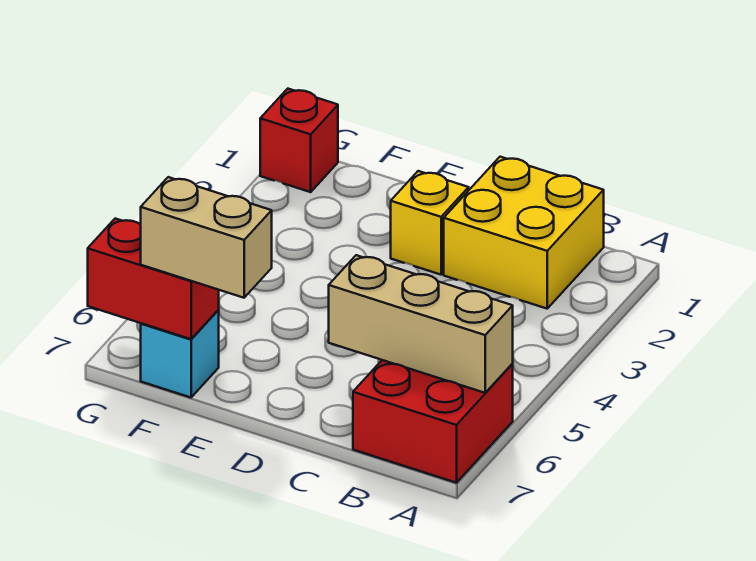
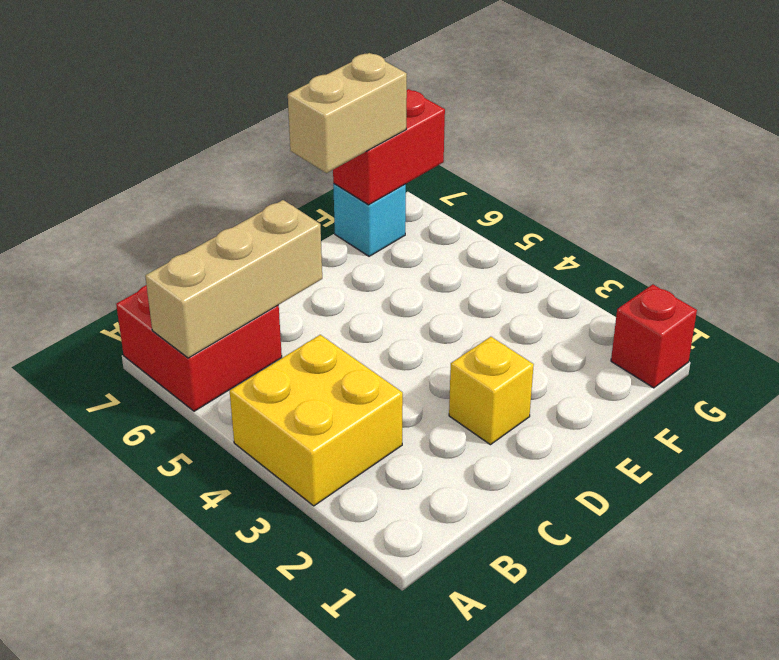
yellow 2x2 brick [444,157,604,309] -> yellow 2x2 brick moved to [230,335,403,506]

